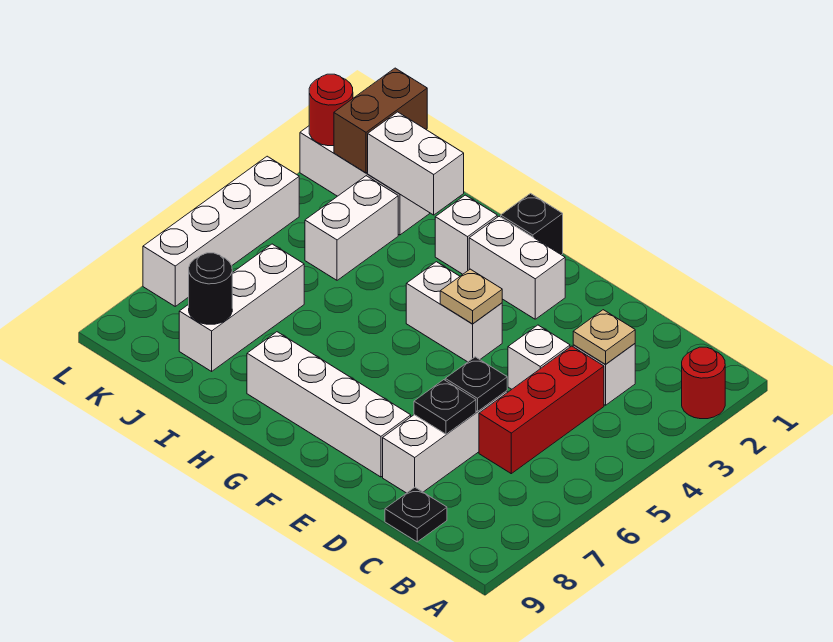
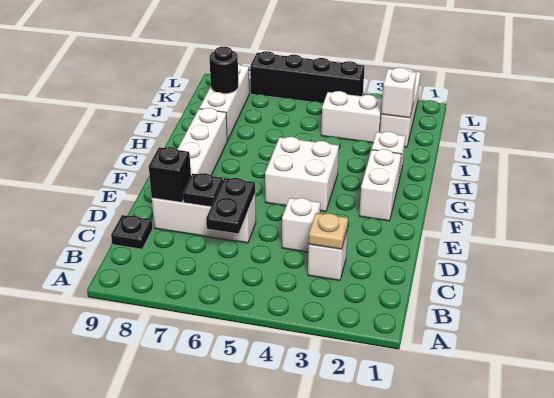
red 1x1 round brick [682,347,725,419] -> none
red 1x3 brick [479,346,604,474] -> none
black 1x1 plate [445,357,507,412] -> black 1x2 plate [206,178,255,233]
white 1x2 brick [406,262,502,362] -> white 2x2 brick [265,137,339,212]
tan 1x1 plate [440,269,502,324] -> none
black 1x1 brick [501,194,563,255] -> black 1x1 brick moved to [149,147,191,202]
white 1x2 brick [368,112,464,215] -> white 1x1 brick [381,68,416,118]
white 1x3 brick [179,244,304,371] -> white 1x3 brick turned to [199,64,249,140]
brown 1x2 brick [334,68,427,173] -> none
red 1x1 round brick [309,74,353,146] -> none
white 1x4 brick [143,156,299,306] -> black 1x4 brick [250,51,365,103]

